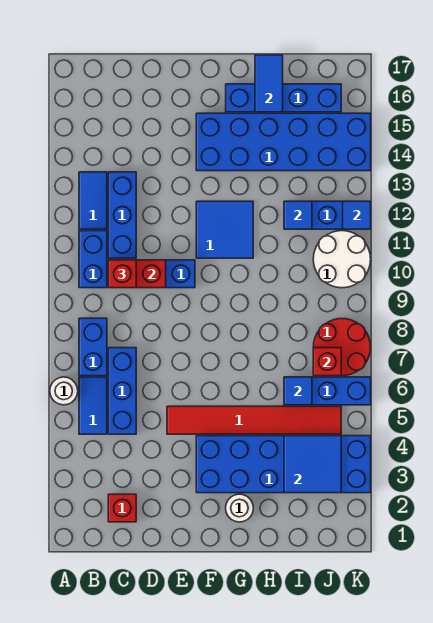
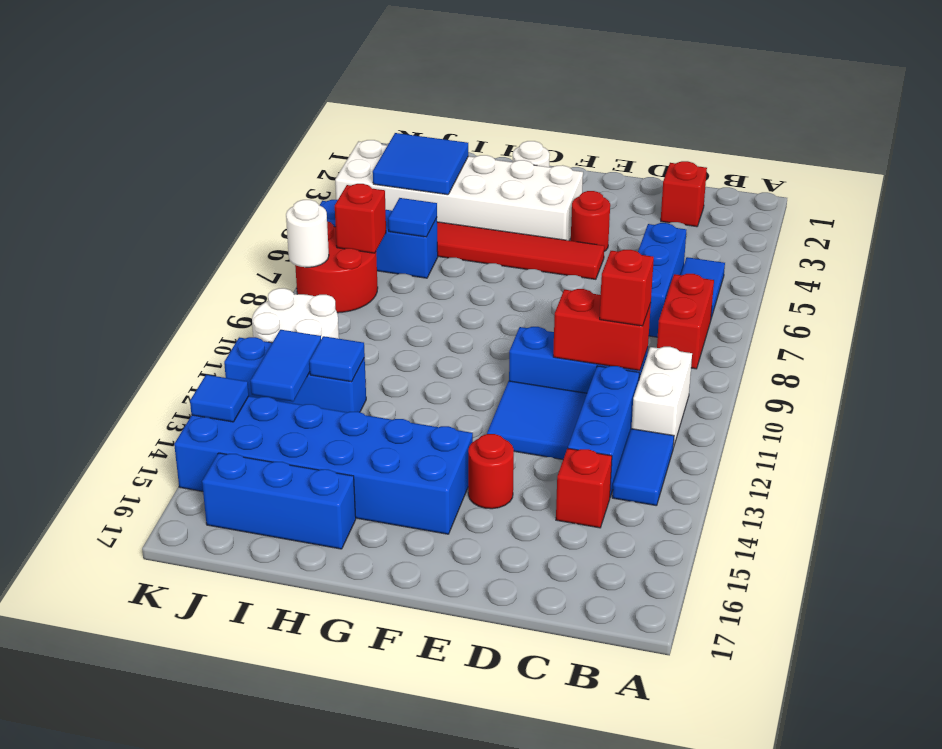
white 1x1 round brick [50,377,78,405] -> white 1x1 round brick moved to [286,200,329,267]
blue 1x2 brick [79,318,107,376] -> red 1x2 brick [657,274,714,369]
blue 1x2 brick [79,231,107,288] -> white 1x2 brick [631,347,692,448]
none -> red 1x1 brick [556,448,612,528]
none -> red 1x1 round brick [571,191,610,251]
none -> red 1x1 round brick [468,434,514,509]
blue 2x6 brick [196,436,371,493] -> white 2x6 brick [335,140,583,241]
blue 2x2 tile [196,201,253,258] -> blue 2x2 tile moved to [487,381,587,459]
blue 1x4 brick [226,84,341,112] -> blue 1x3 brick [202,453,356,549]
blue 1x2 tile [255,55,283,112] -> blue 1x2 tile moved to [251,330,321,401]
blue 1x1 tile [343,201,371,229] -> blue 1x1 tile moved to [190,375,249,422]

